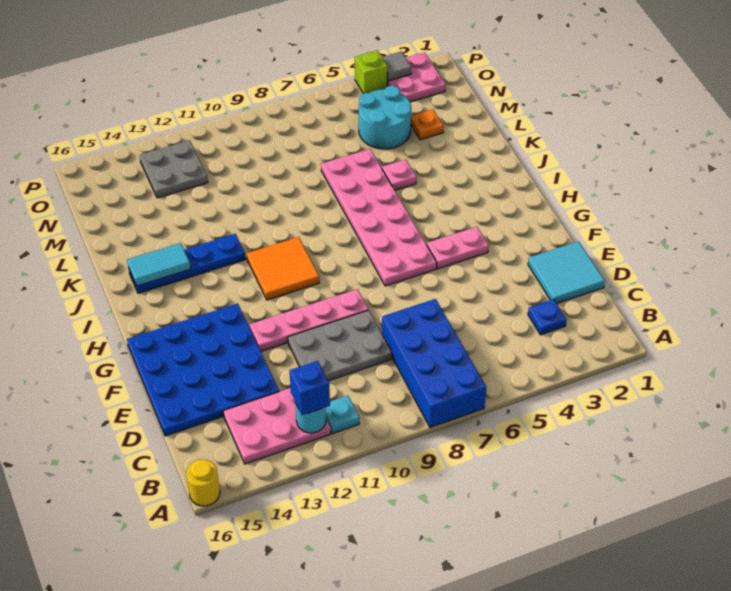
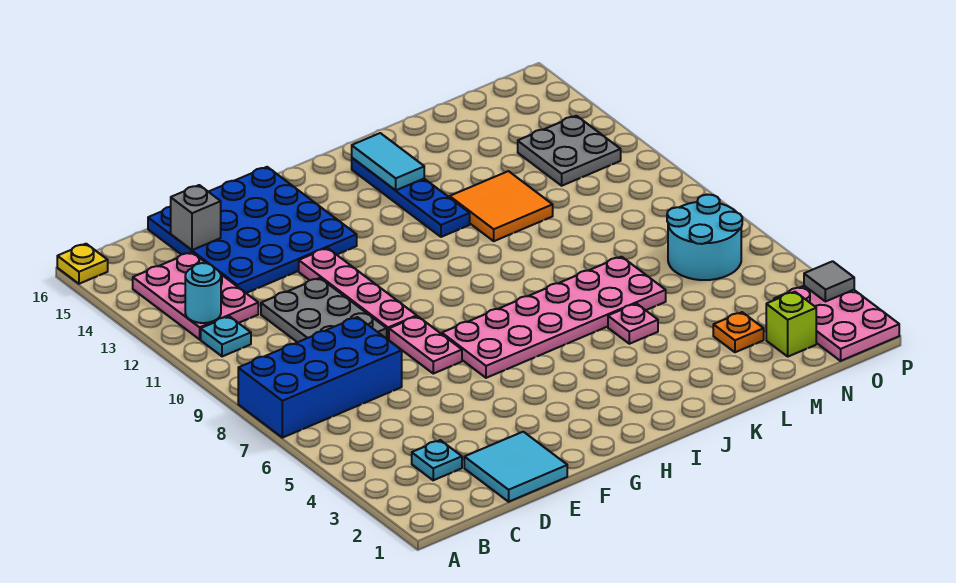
yellow 1x1 round brick [186,460,220,506] -> yellow 1x1 plate [57,244,108,284]
blue 1x1 brick [290,361,330,415] -> none
blue 1x1 plate [528,299,567,335] -> cyan 1x1 plate [412,440,462,480]
none -> grey 1x1 brick [171,185,221,250]
pink 1x2 plate [427,227,489,269] -> pink 1x2 plate moved to [389,316,462,374]
orange 2x2 tile [247,237,319,300] -> orange 2x2 tile moved to [450,171,553,241]
cyan 2x2 round brick [359,86,411,149] -> cyan 2x2 round brick moved to [667,195,742,280]
pink 2x2 plate [387,52,446,102] -> pink 2x3 plate [774,286,899,361]
lime 1x1 brick [355,51,388,94] -> lime 1x1 brick moved to [766,292,816,357]

